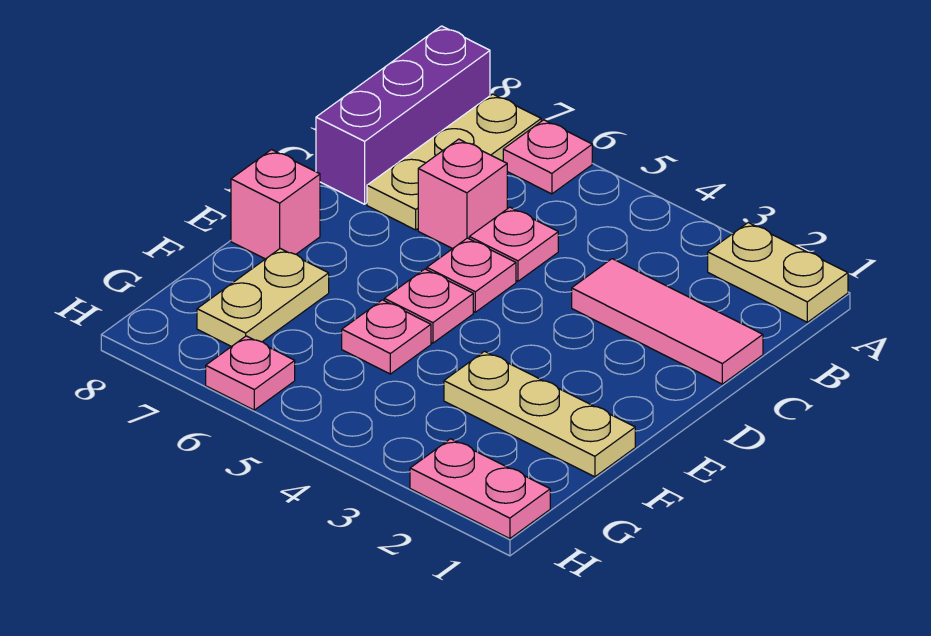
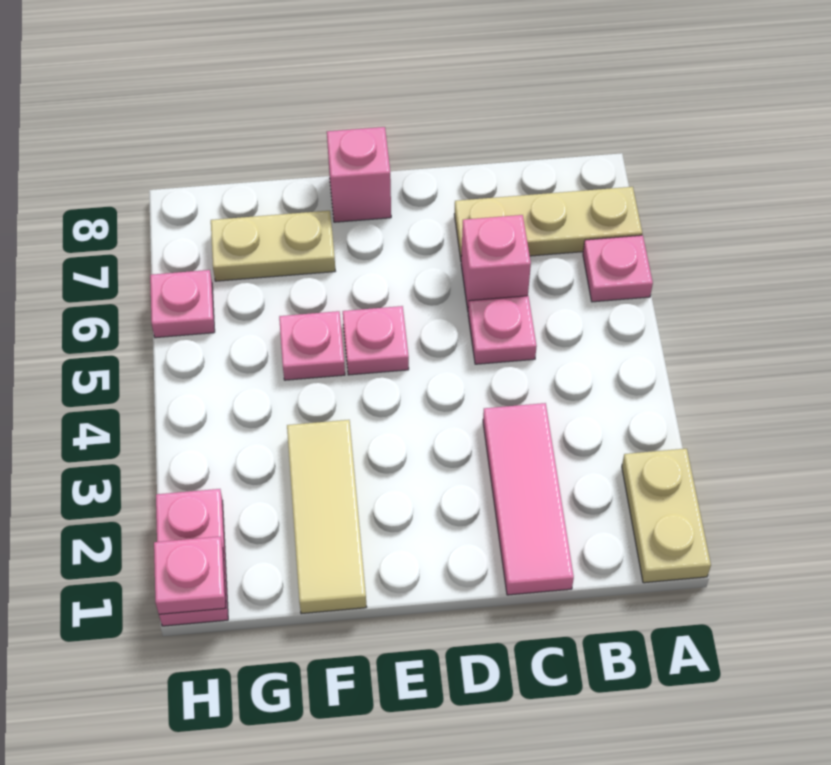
purple 1x3 brick [316,26,490,204] -> none
pink 1x1 plate [427,238,516,312] -> pink 1x1 plate moved to [154,537,226,614]
tan 1x3 plate [444,351,635,477] -> tan 1x3 tile [287,420,367,614]

